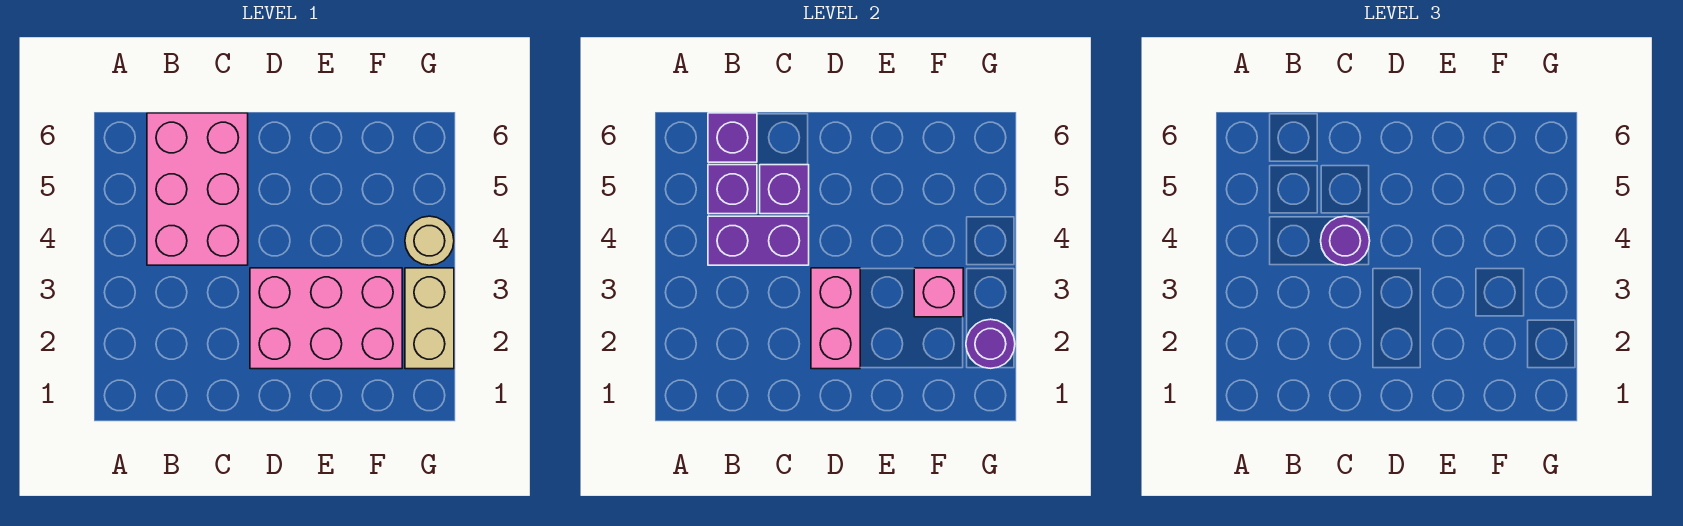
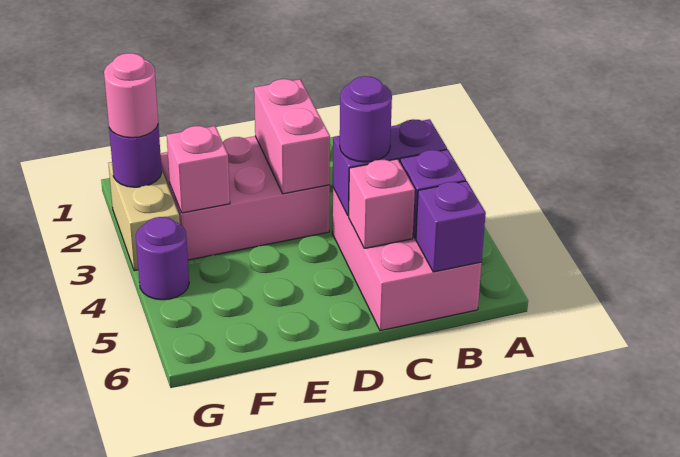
purple 1x1 brick [760,165,809,214] -> pink 1x1 brick [349,159,415,248]
none -> pink 1x1 round brick [104,53,158,138]
tan 1x1 round brick [405,216,454,265] -> purple 1x1 round brick [136,217,189,300]

